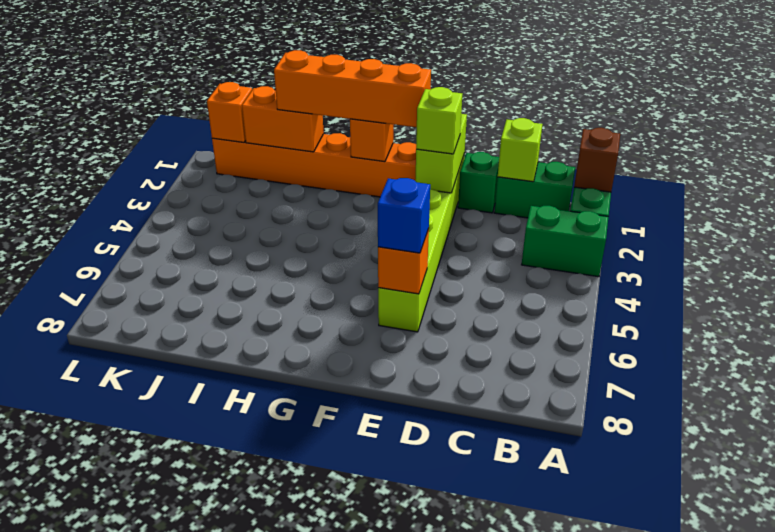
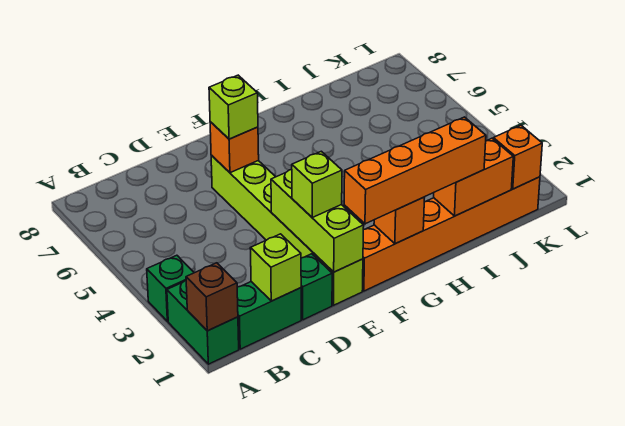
green 1x2 brick [522,206,608,277] -> green 1x1 brick [147,255,194,321]
lime 1x2 brick [415,114,467,193] -> lime 1x3 brick [271,170,364,272]
blue 1x1 brick [378,178,430,253] -> lime 1x1 brick [209,75,258,139]

